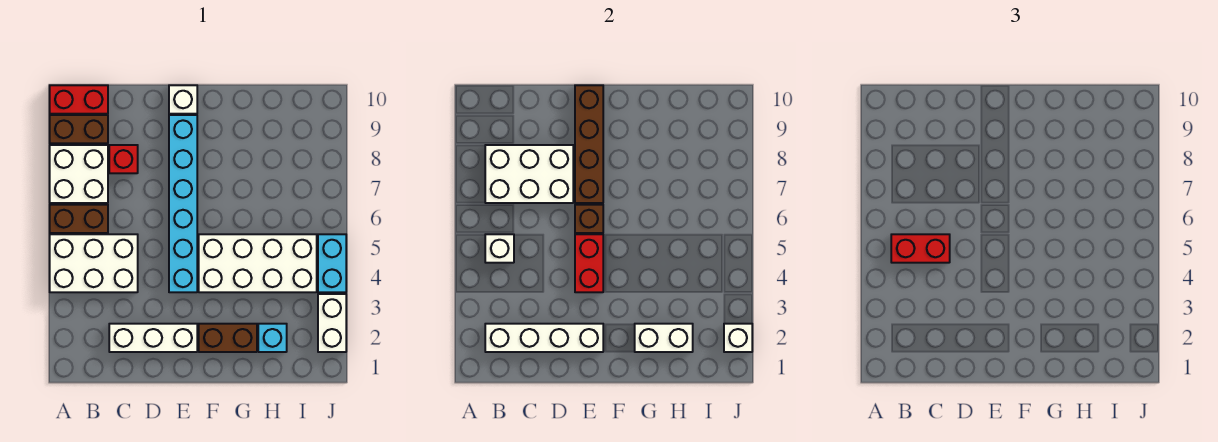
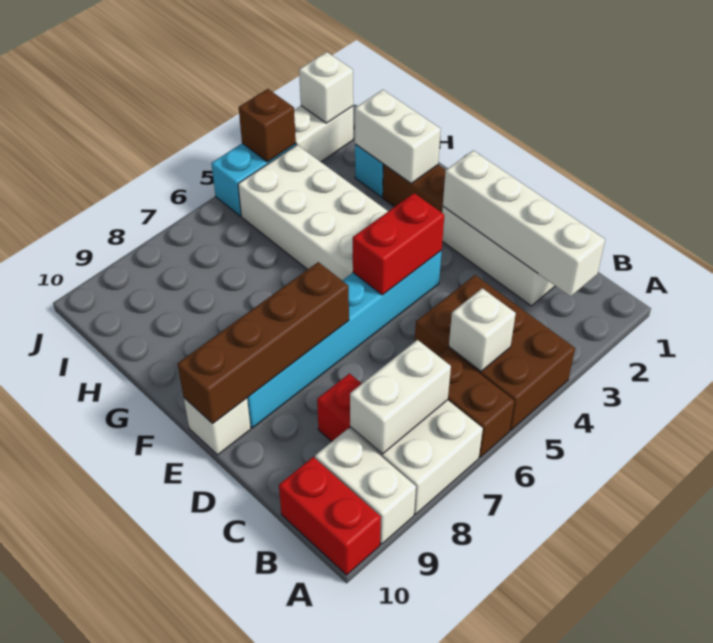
white 2x3 brick [50,234,138,292] -> brown 2x3 brick [415,275,575,430]
brown 1x2 brick [50,115,108,143] -> white 1x2 brick [315,428,416,544]
red 1x2 brick [891,234,950,263] -> none
white 2x3 brick [485,145,573,203] -> white 1x2 brick [350,340,451,454]
brown 1x1 brick [575,205,603,233] -> brown 1x1 brick moved to [239,89,296,162]

